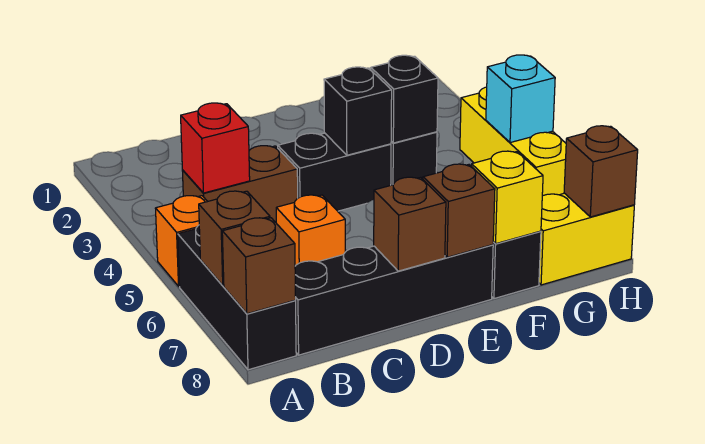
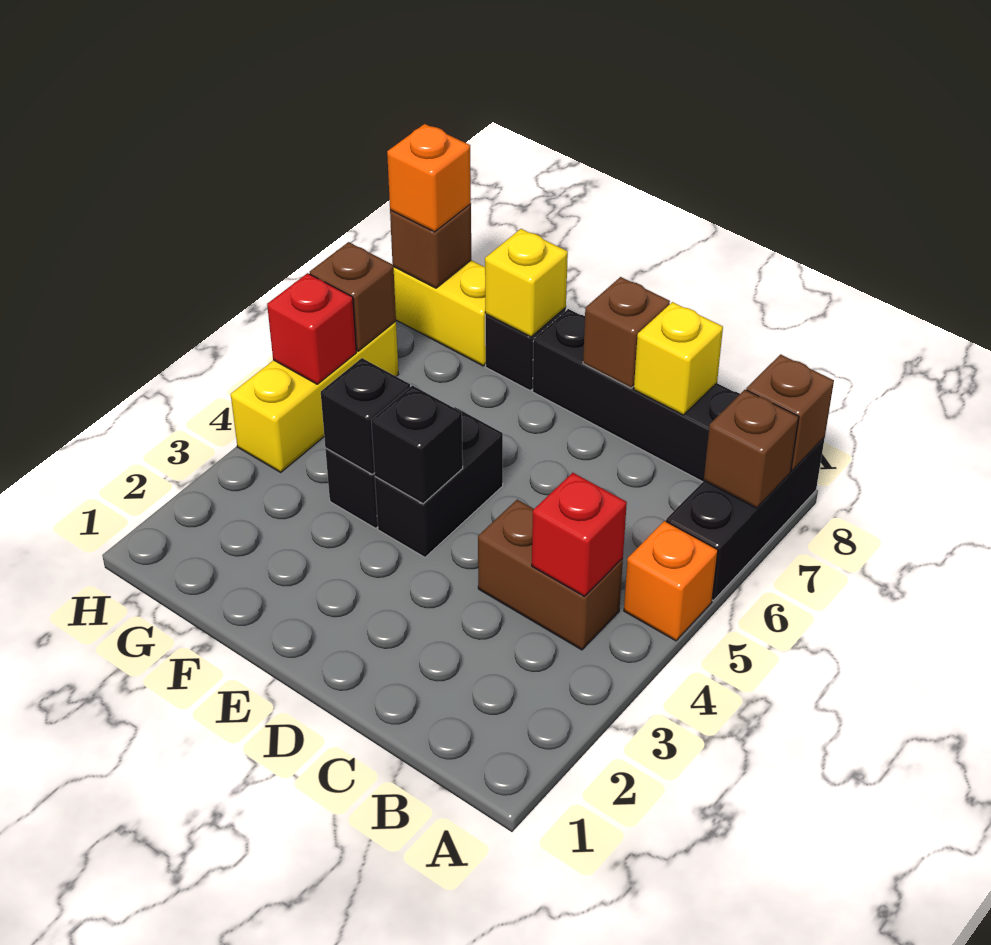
orange 1x1 brick [276,195,345,266] -> orange 1x1 brick moved to [387,124,471,232]
none -> yellow 1x1 brick [634,302,723,415]
black 1x2 brick [278,133,391,211] -> black 1x2 brick turned to [375,407,503,557]
brown 1x1 brick [423,164,495,257] -> brown 1x1 brick moved to [310,242,396,351]
cyan 1x1 brick [486,55,555,143] -> red 1x1 brick [267,273,356,384]

